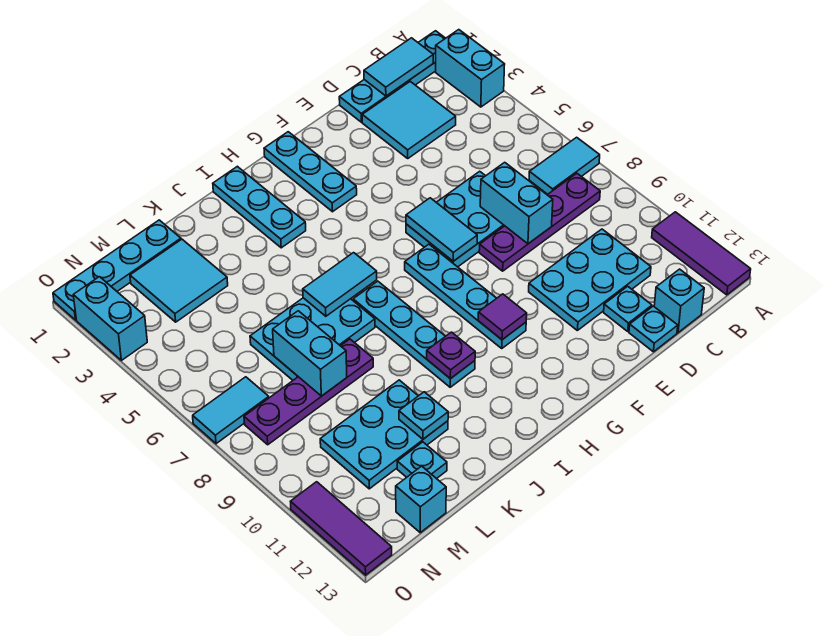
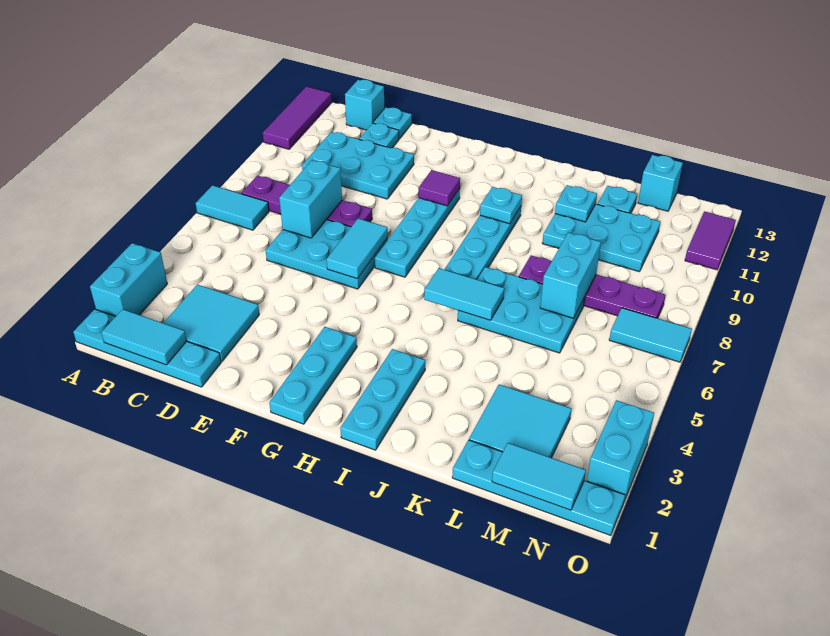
purple 1x1 plate [427,332,475,379] -> cyan 1x1 plate [480,187,522,224]
none -> cyan 1x2 tile [492,443,586,510]
purple 1x3 tile [290,482,392,575] -> purple 1x2 tile [685,212,736,270]

